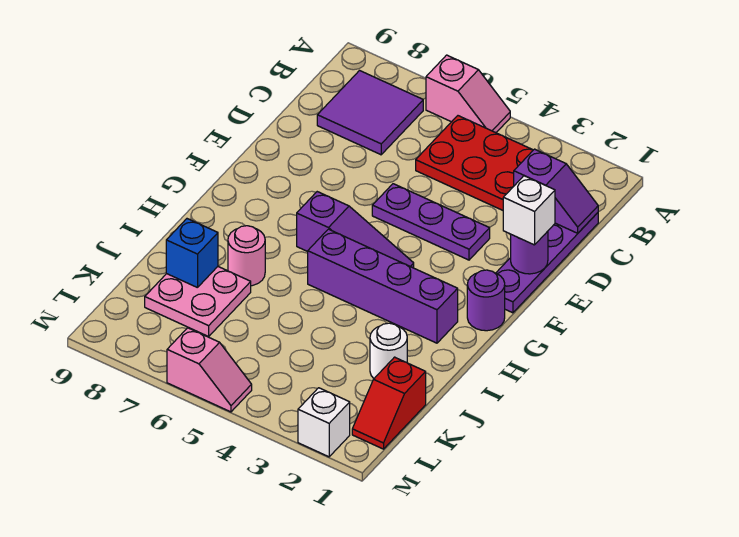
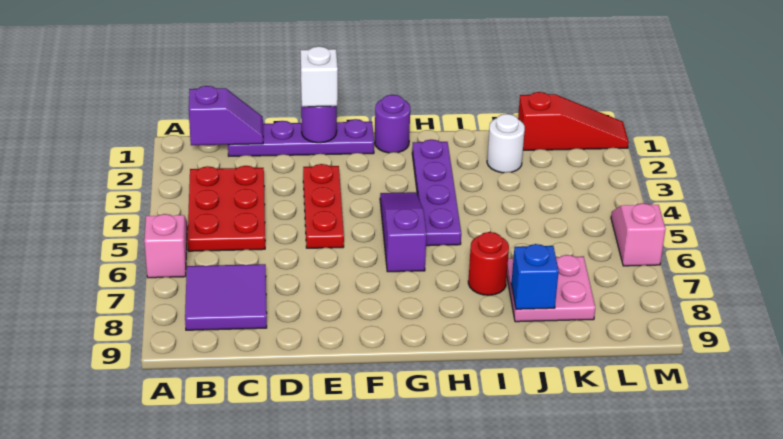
purple 1x2 slope [514,149,598,233] -> purple 1x2 slope turned to [189,86,263,145]
purple 1x3 plate [372,184,490,260] -> red 1x3 plate [303,164,344,248]
purple 1x4 brick [308,229,458,343] -> purple 1x4 plate [412,140,461,246]
pink 1x1 round brick [228,226,265,286] -> red 1x1 round brick [468,232,509,295]
red 1x2 slope [352,357,426,449] -> red 1x3 slope [518,92,629,150]
white 1x1 brick [298,388,350,457] -> none

